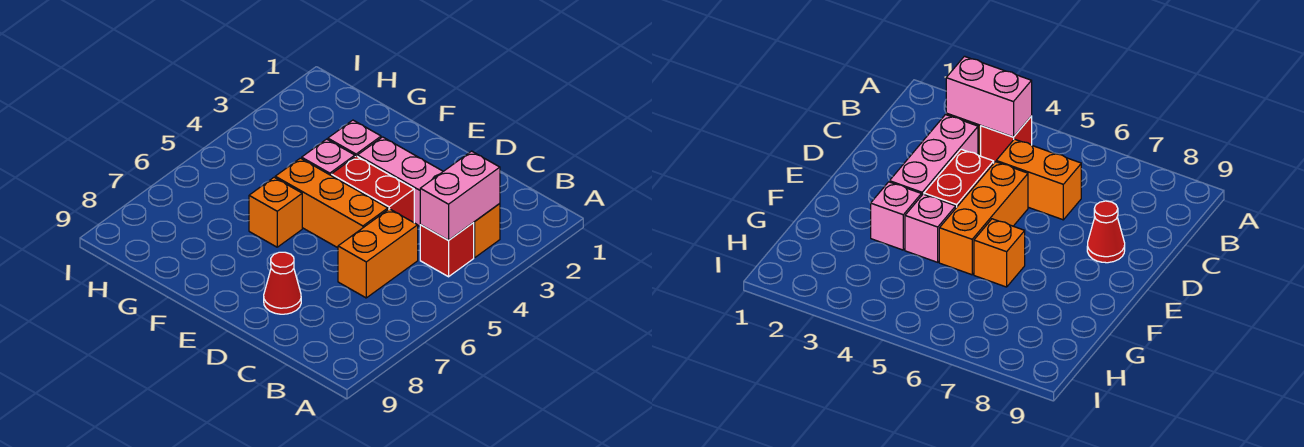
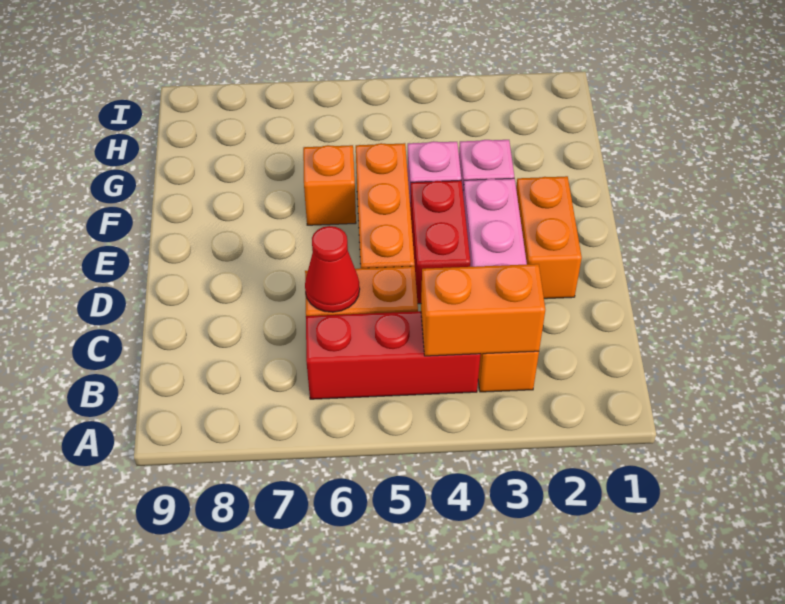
pink 1x2 brick [420,151,500,240] -> orange 1x2 brick [421,264,545,356]
red 1x1 brick [420,223,474,277] -> red 1x3 brick [306,311,480,399]
none -> orange 1x2 brick [516,176,582,299]
red 1x1 cone [264,252,301,314] -> red 1x1 cone moved to [305,226,360,312]

